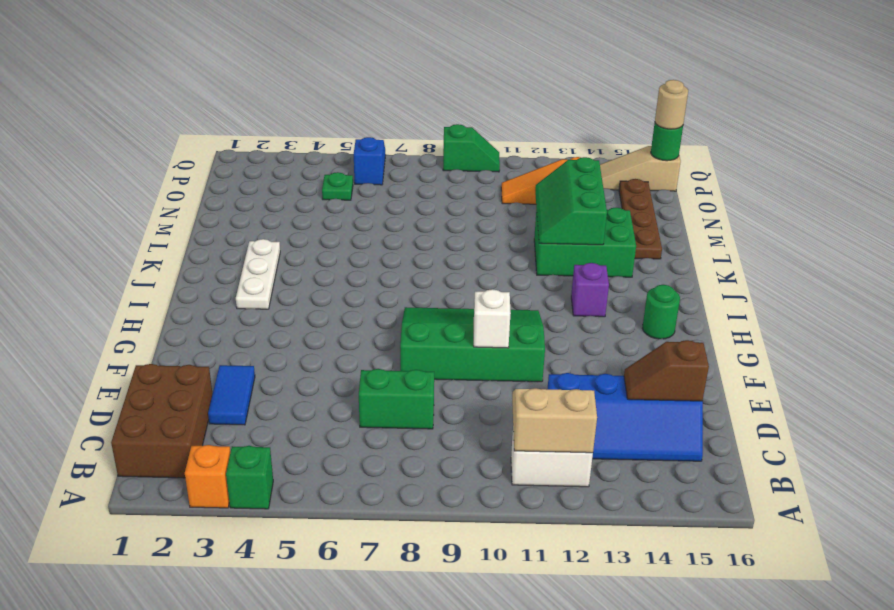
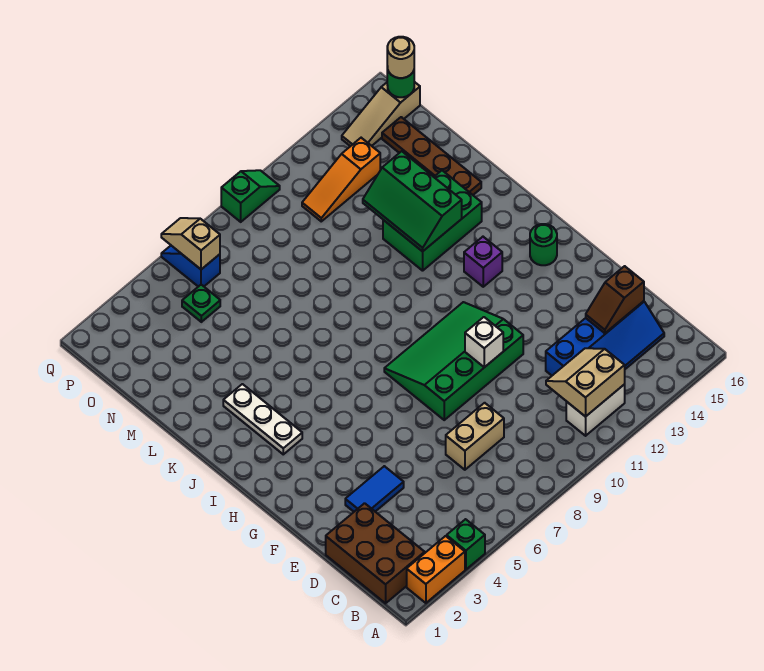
orange 1x1 brick [185,445,230,508] -> orange 1x2 brick [407,536,465,603]
blue 1x2 tile [208,365,255,425] -> blue 1x2 tile turned to [345,466,404,512]
green 1x2 brick [359,369,434,429] -> tan 1x2 brick [446,403,504,470]
none -> tan 1x2 slope [161,218,220,269]

